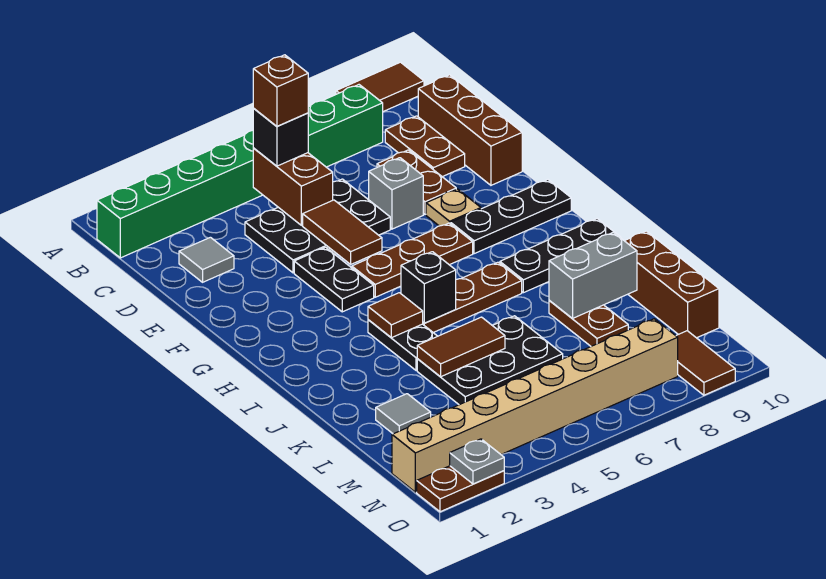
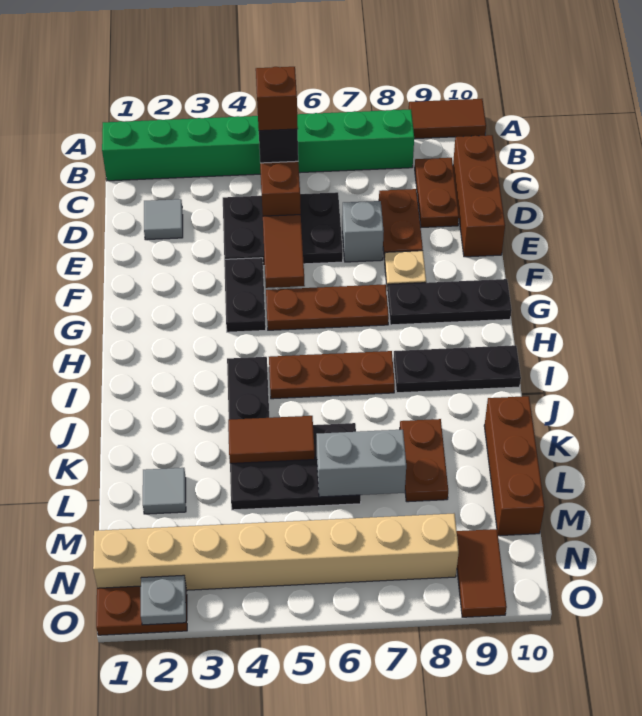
brown 1x1 tile [368,293,423,338] -> none
black 1x1 brick [401,252,456,323] -> none
grey 1x2 brick [549,232,637,319] -> grey 1x2 brick moved to [317,430,406,497]

